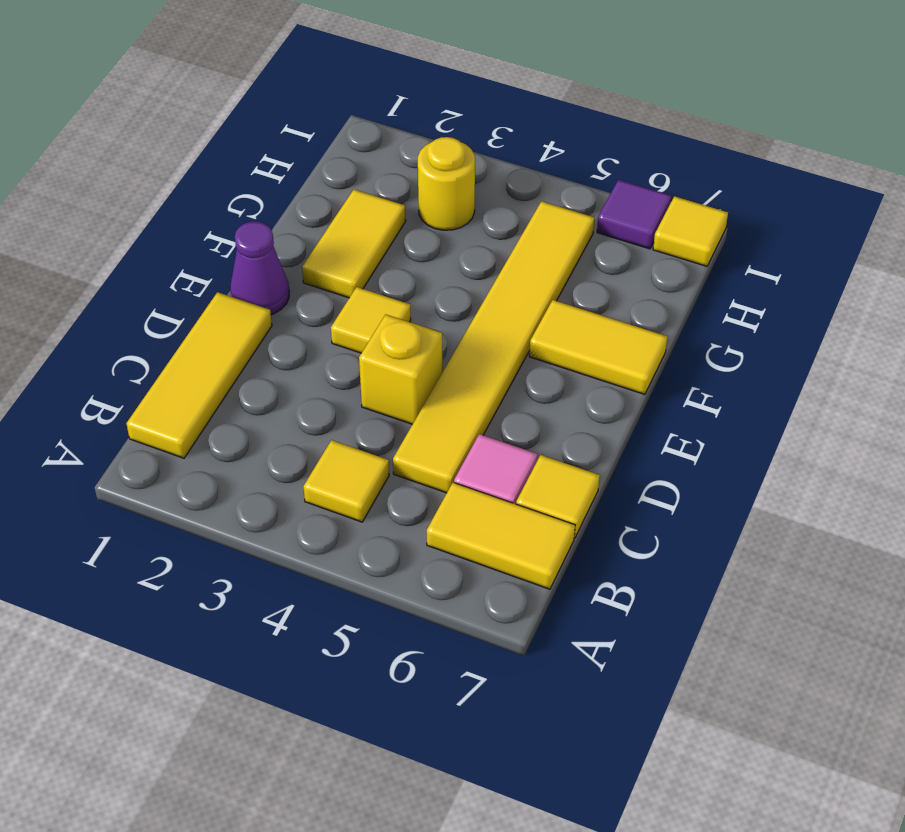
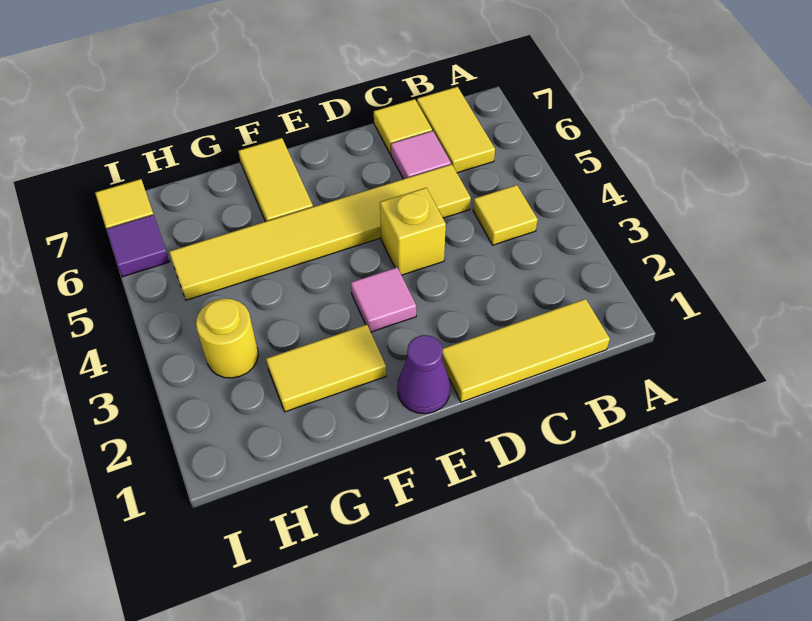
yellow 1x1 tile [331,287,411,353] -> pink 1x1 tile [351,267,416,332]

